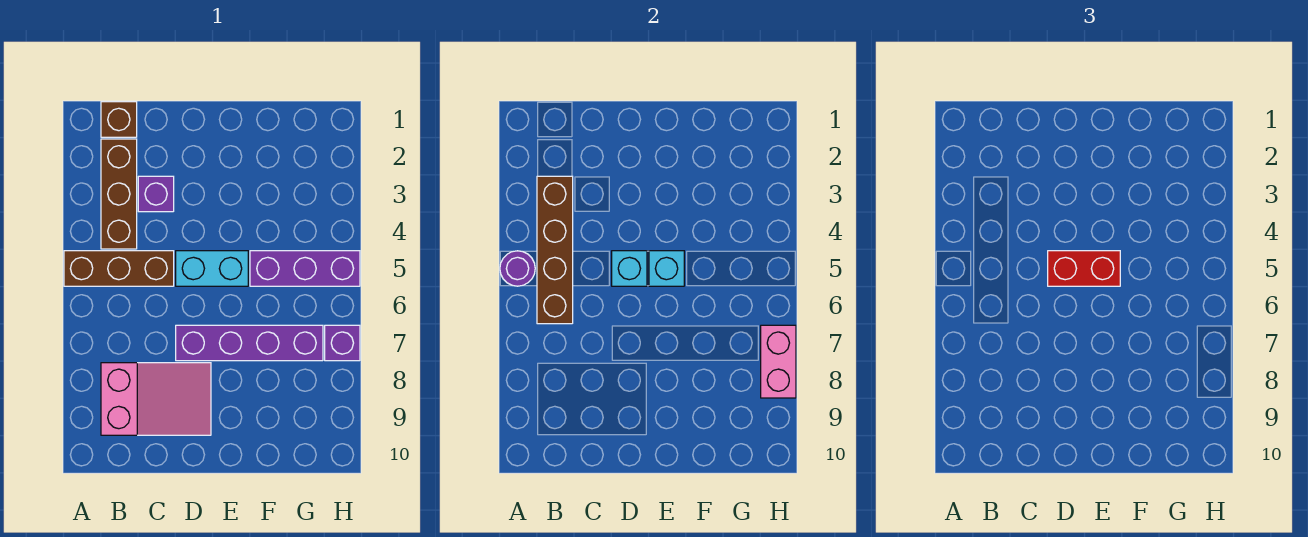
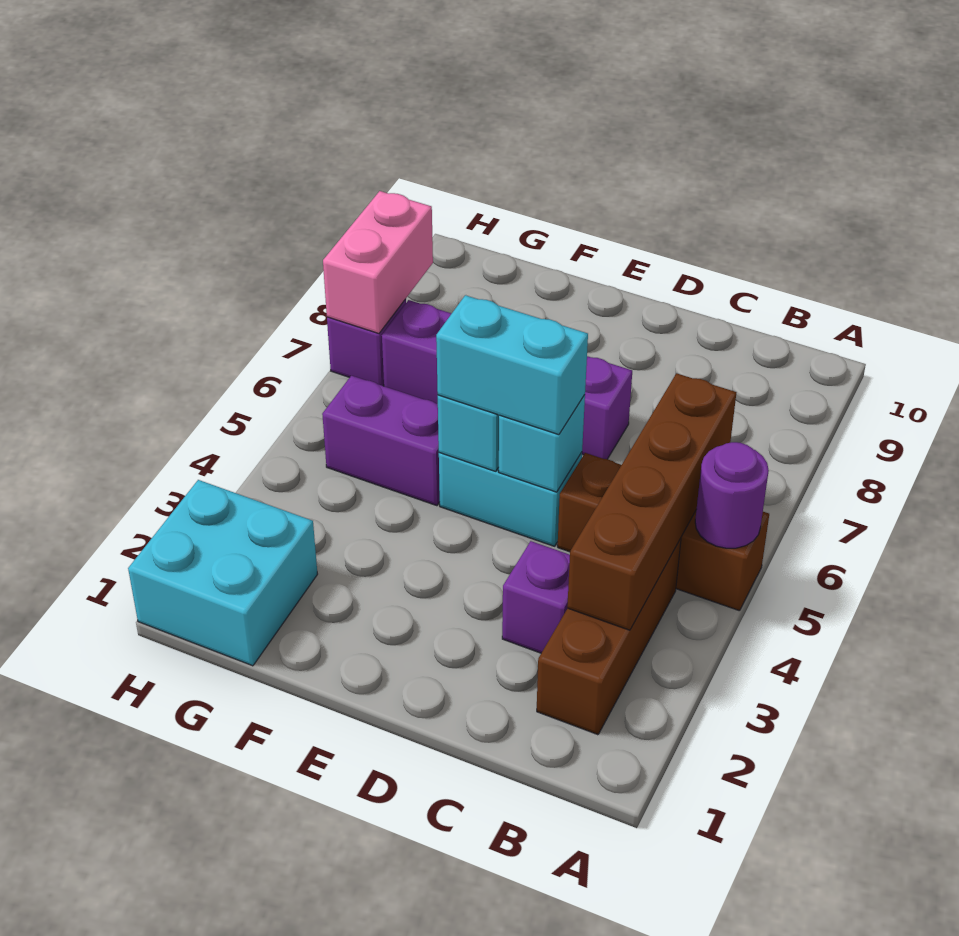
brown 1x1 brick [101,102,137,137] -> none
pink 2x3 slope [101,363,211,435] -> none
red 1x2 brick [1048,251,1120,286] -> cyan 1x2 brick [436,295,588,435]
purple 1x3 brick [250,251,360,286] -> purple 1x2 brick [322,376,440,506]
none -> cyan 2x2 brick [128,480,317,666]

